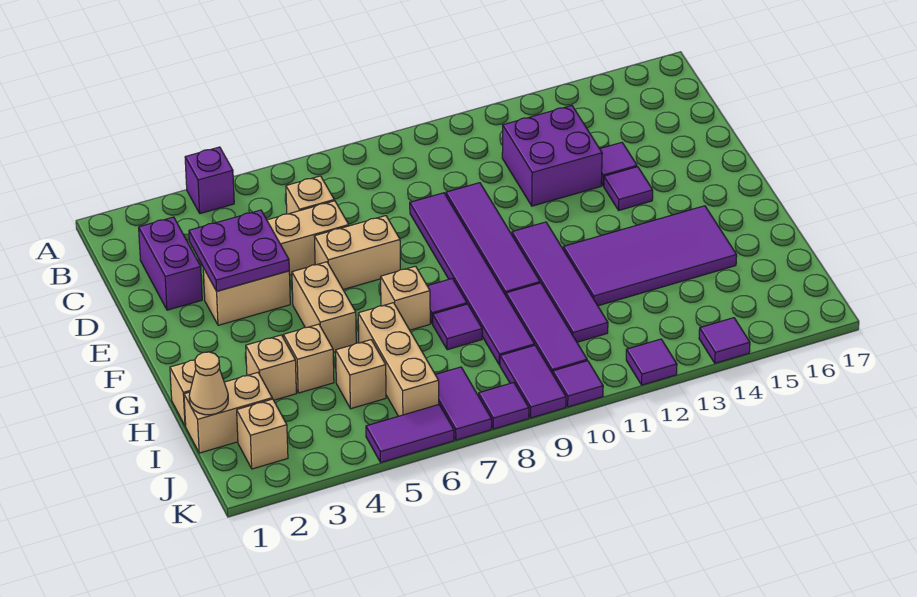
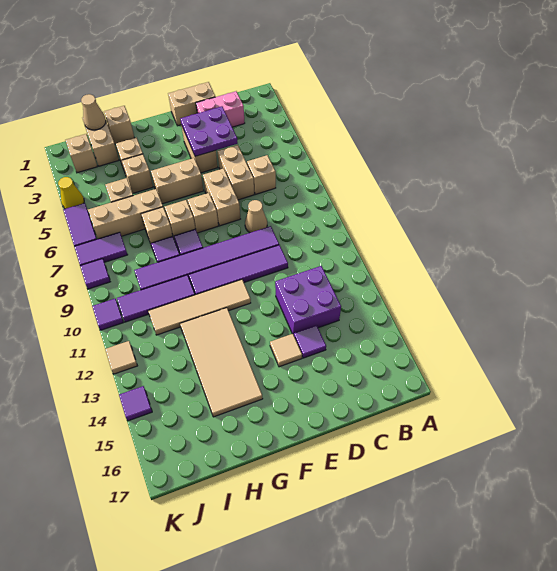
purple 1x1 brick [185,147,234,214] -> none
purple 1x2 brick [139,217,202,310] -> pink 1x2 brick [196,91,245,127]
none -> tan 1x2 brick [168,82,215,126]
none -> tan 1x1 cone [245,200,267,233]
purple 1x1 tile [604,167,653,210] -> tan 1x1 tile [270,334,302,367]
none -> tan 1x1 brick [188,193,218,233]
purple 1x4 tile [512,222,608,342] -> tan 1x4 tile [148,280,251,335]
purple 2x4 tile [563,206,737,306] -> tan 2x4 tile [180,308,263,417]
none -> tan 1x1 brick [141,207,172,244]
purple 1x2 tile [500,345,566,418] -> none
none -> yellow 1x1 cone [58,177,84,209]
purple 1x1 tile [626,339,677,385] -> tan 1x1 tile [105,341,137,374]

